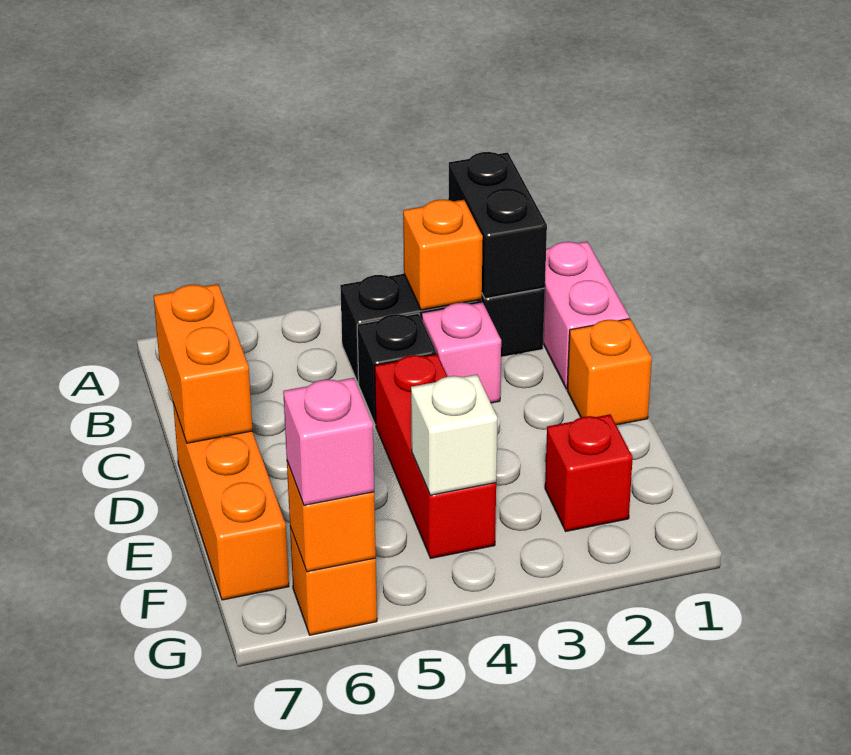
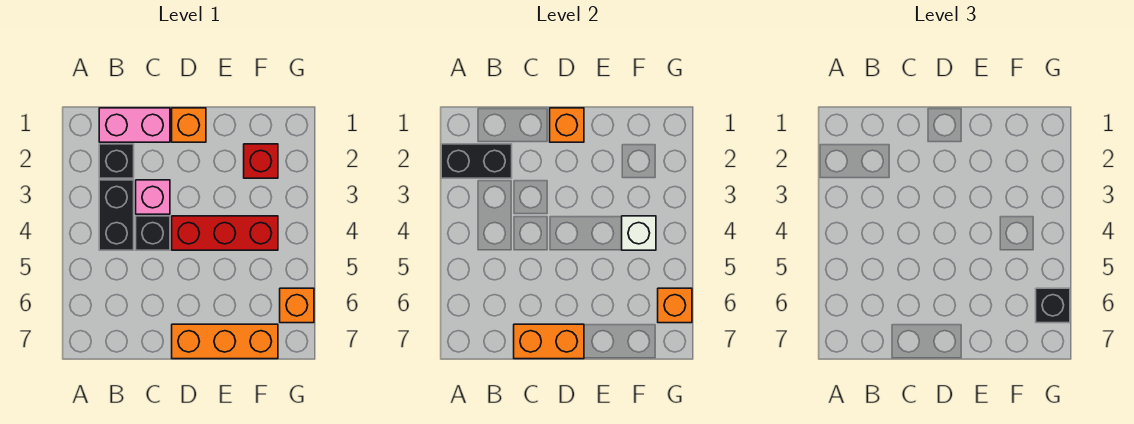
orange 1x1 brick [403,199,483,310] -> orange 1x1 brick moved to [550,108,584,142]
pink 1x1 brick [283,378,374,505] -> black 1x1 brick [1036,288,1070,323]

